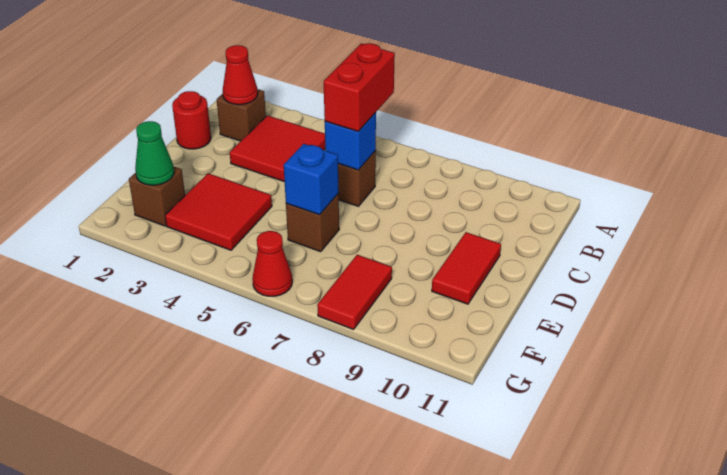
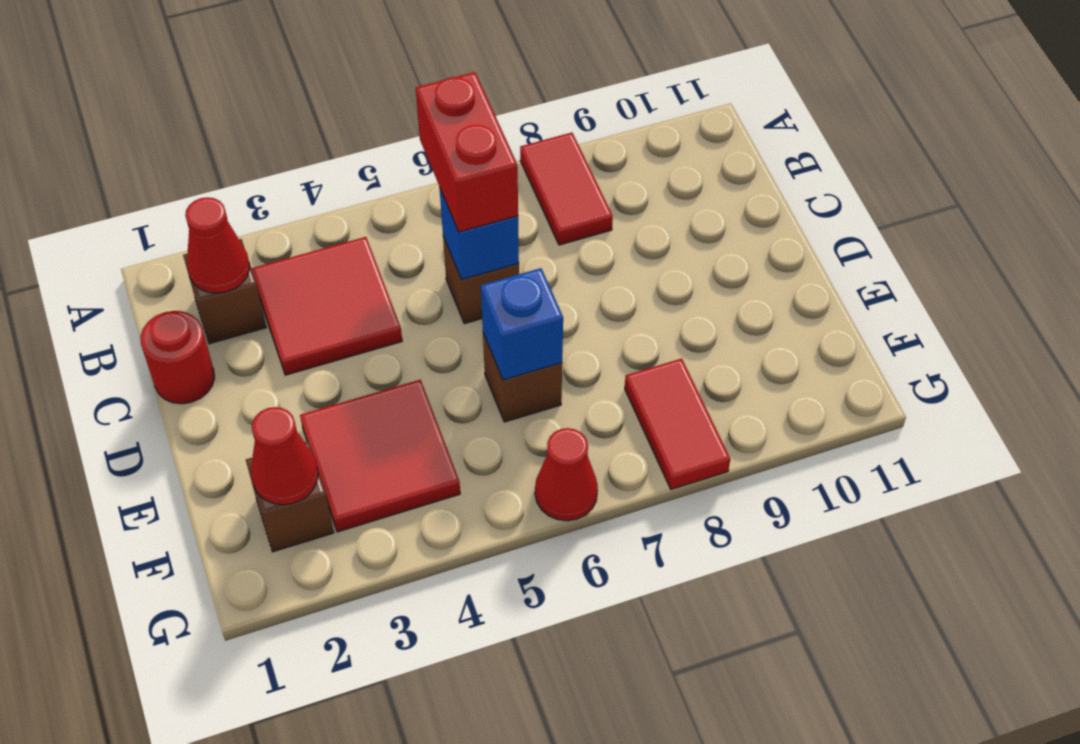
red 1x2 tile [432,232,501,304] -> red 1x2 tile moved to [520,133,613,245]
green 1x1 cone [135,121,174,185] -> red 1x1 cone [251,407,318,505]

